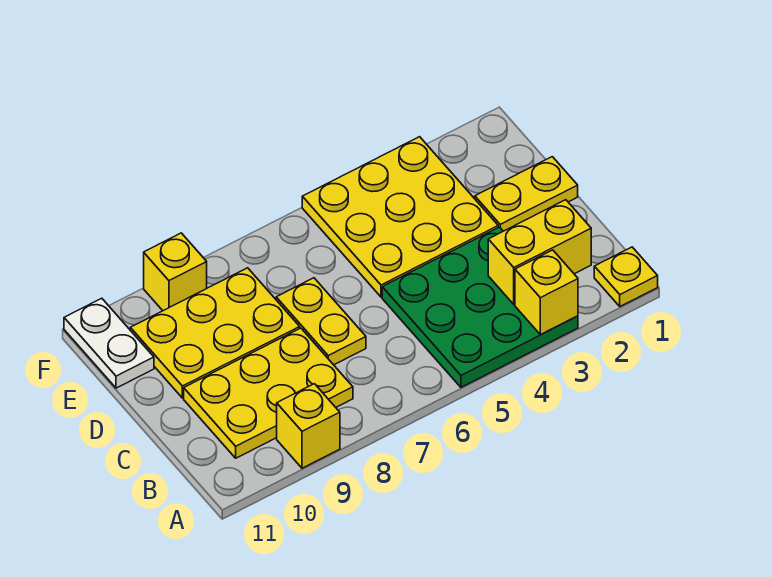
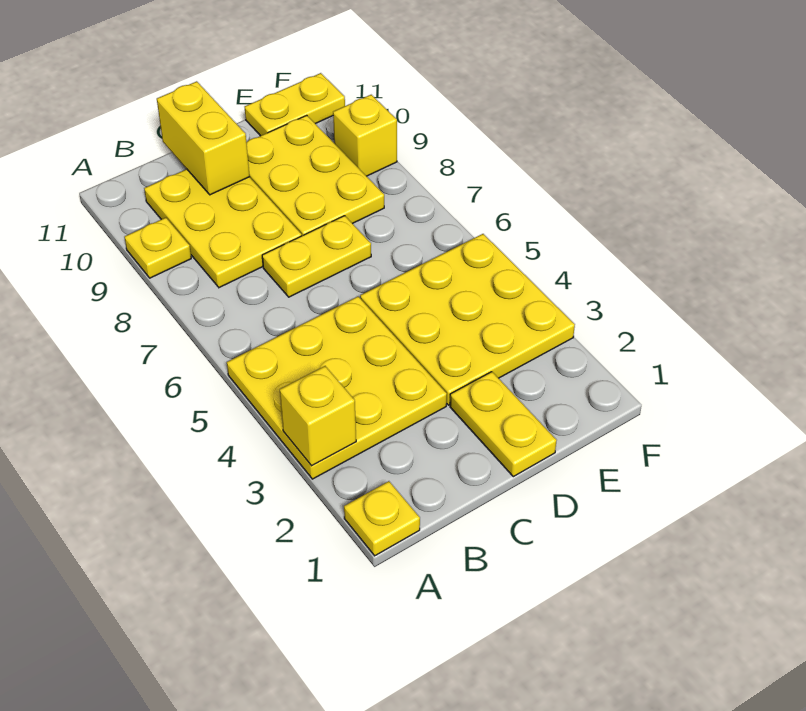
green 3x3 plate [382,227,578,387] -> yellow 3x3 plate [227,297,447,479]
yellow 1x1 brick [277,384,340,468] -> yellow 1x1 plate [124,218,191,278]
yellow 1x2 brick [488,200,591,304] -> yellow 1x2 brick moved to [157,81,250,195]
white 1x2 plate [64,298,154,388] -> yellow 1x2 plate [245,73,345,136]

